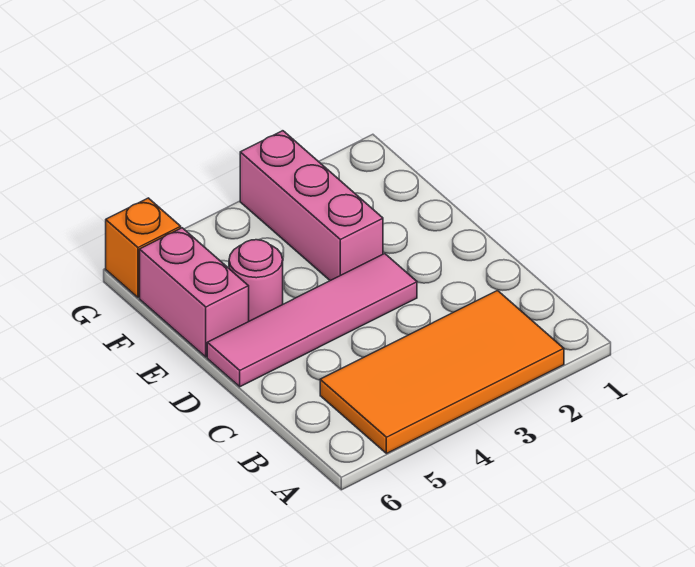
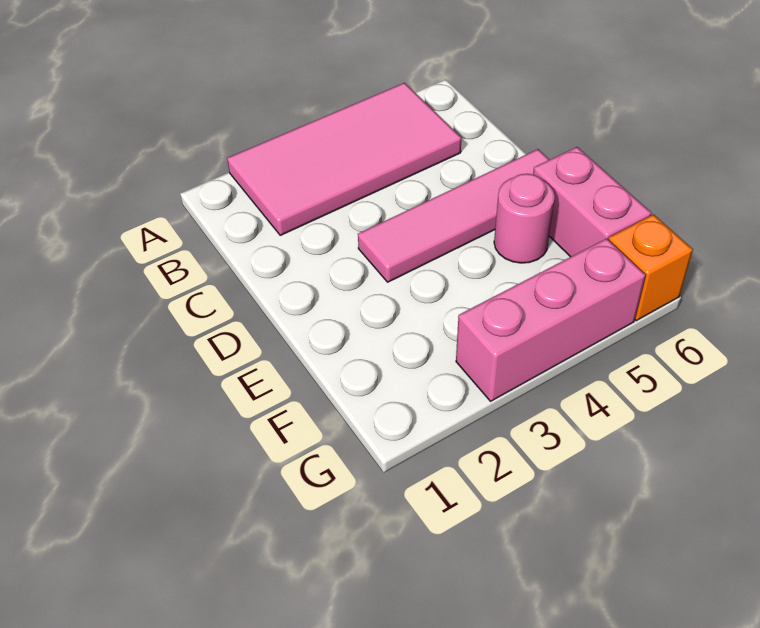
orange 2x4 tile [320,291,564,454] -> pink 2x4 tile [227,83,462,235]
pink 1x3 brick [240,131,383,281] -> pink 1x3 brick turned to [456,238,646,401]

